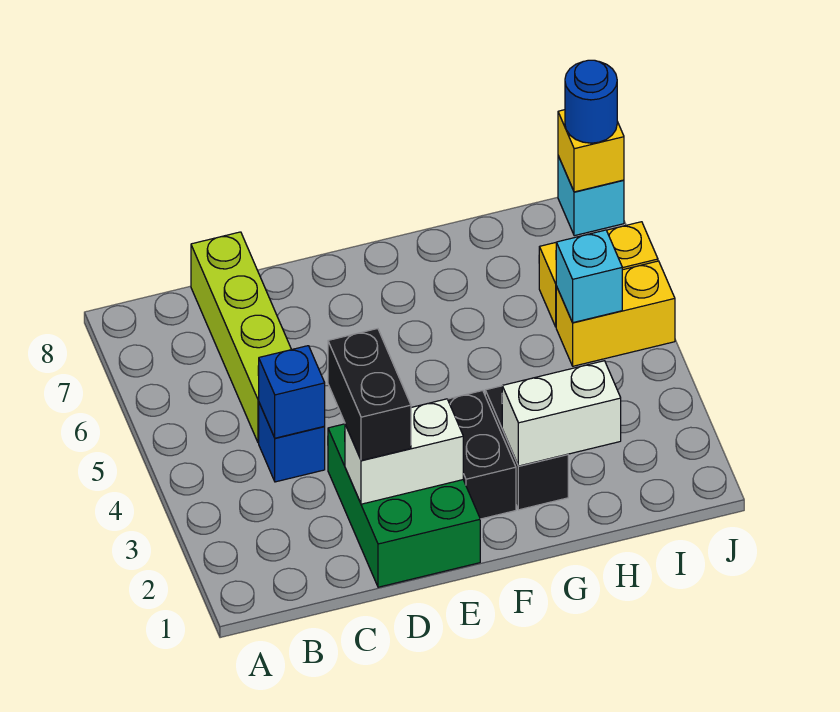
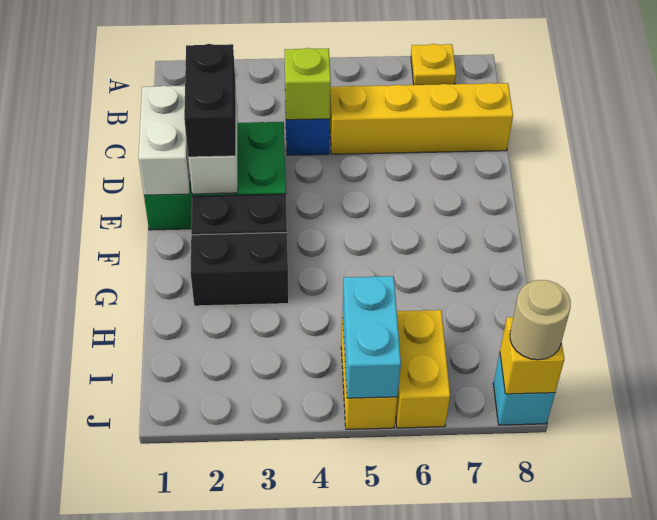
none -> yellow 1x1 plate [411,44,456,85]
blue 1x1 brick [259,346,325,438] -> lime 1x1 brick [285,48,331,120]
lime 1x4 brick [191,232,292,443] -> yellow 1x4 brick [330,83,513,154]
black 1x2 brick [328,329,411,460] -> black 1x2 brick turned to [184,44,236,157]
white 1x2 brick [502,361,621,466] -> white 1x2 brick moved to [139,86,190,195]
cyan 1x1 brick [556,230,622,323] -> cyan 1x2 brick [343,276,401,398]
blue 1x1 round brick [565,60,617,143] -> tan 1x1 round brick [510,280,571,360]

